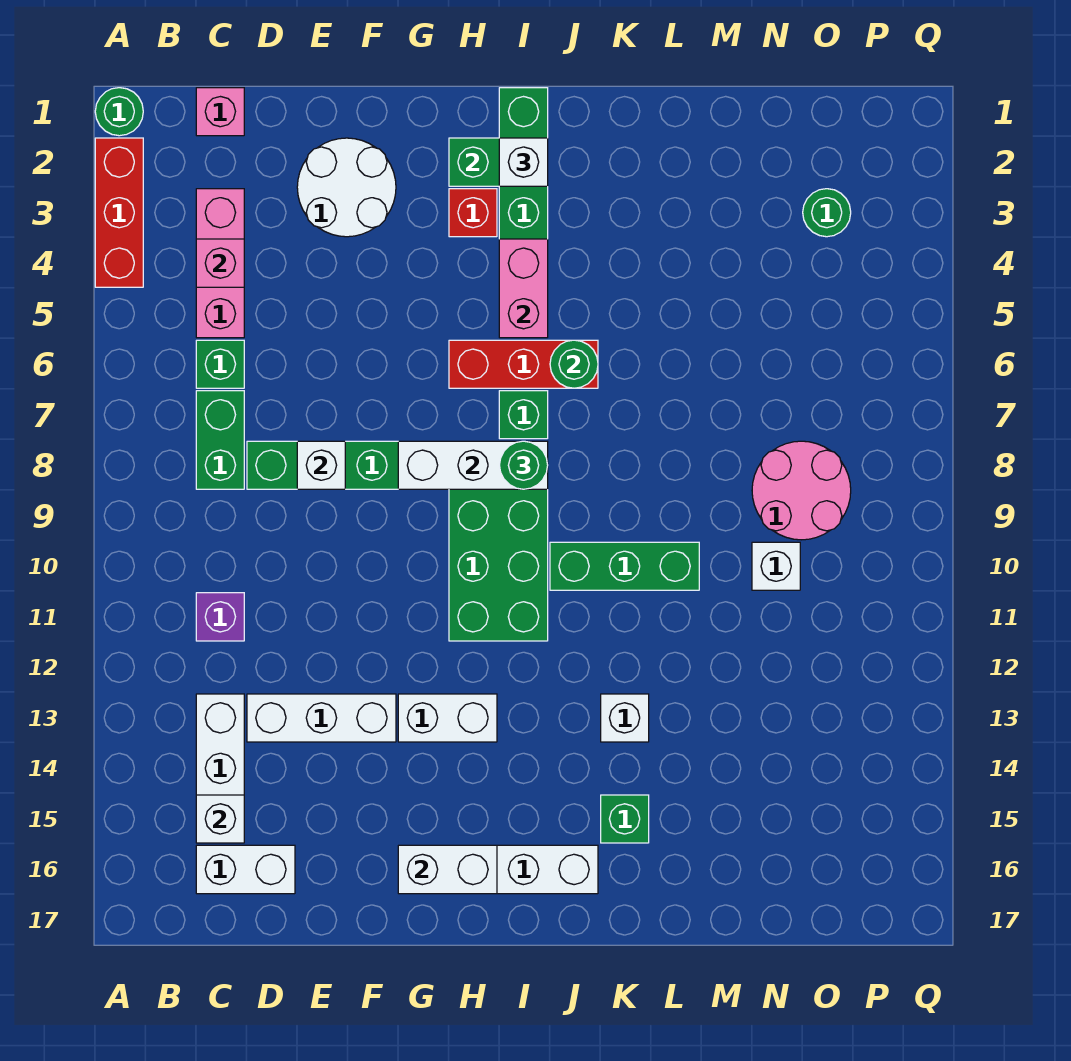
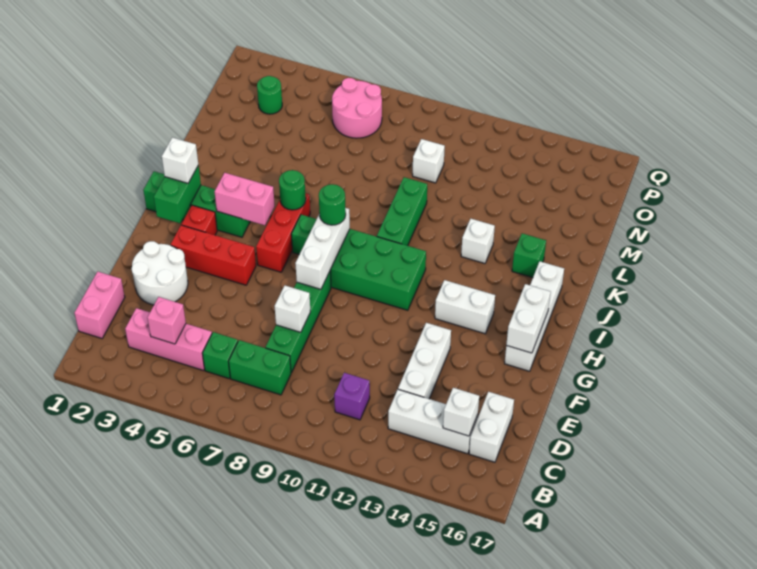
green 1x1 round brick [95,88,143,136] -> none
red 1x3 brick [95,138,143,287] -> red 1x3 brick moved to [171,225,256,285]
pink 1x1 brick [196,88,244,136] -> pink 1x2 brick [74,272,125,338]
white 1x2 brick [398,694,497,742] -> white 1x2 brick turned to [435,280,495,334]
pink 2x2 round brick [752,441,851,540] -> pink 2x2 round brick moved to [332,78,382,138]

